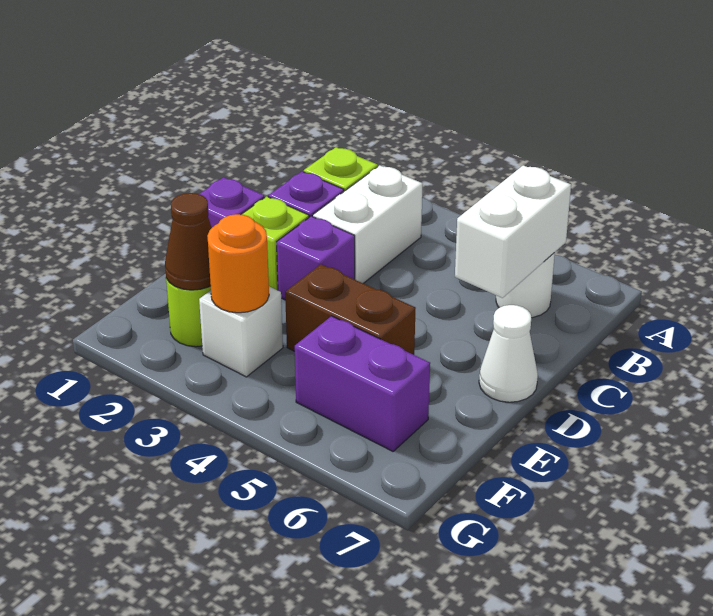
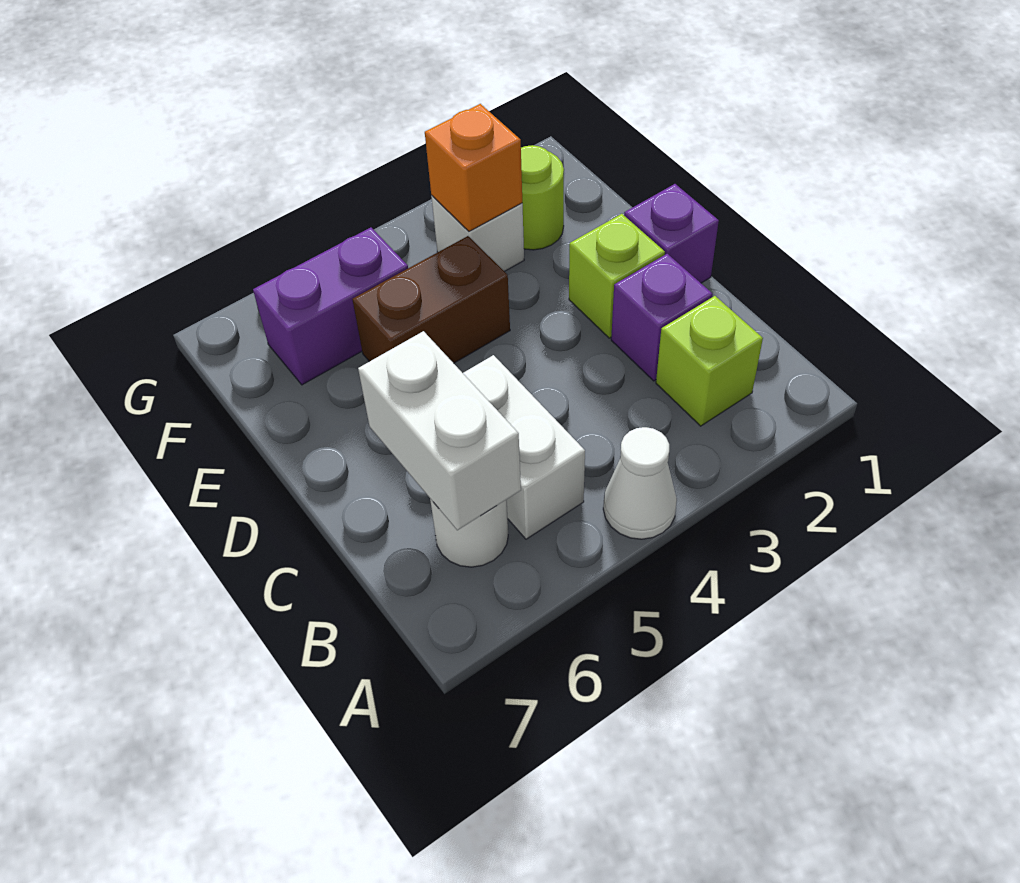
white 1x2 brick [313,165,423,283] -> white 1x2 brick moved to [463,355,585,539]
purple 1x1 brick [277,216,355,300] -> none
white 1x1 cone [479,305,538,402] -> white 1x1 cone moved to [603,427,677,539]
brown 1x1 cone [165,193,212,290] -> none
orange 1x1 round brick [207,214,269,313] -> orange 1x1 brick [425,104,522,231]

